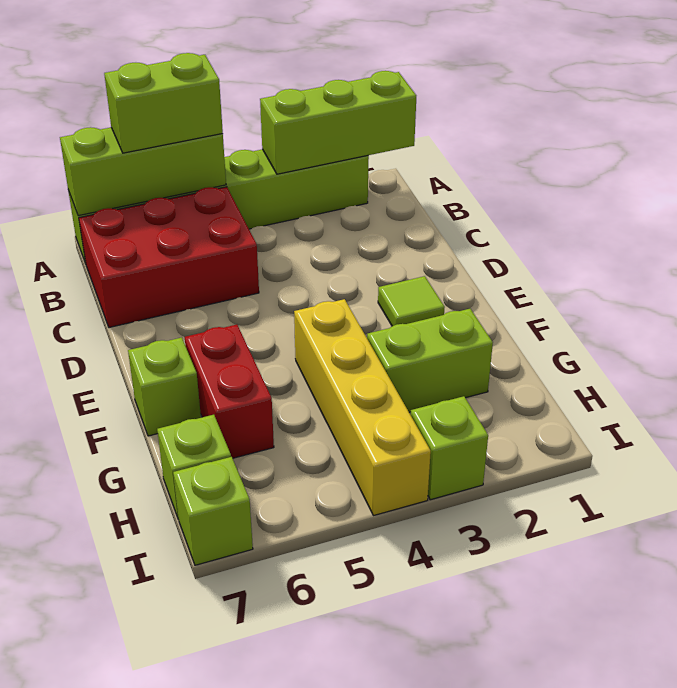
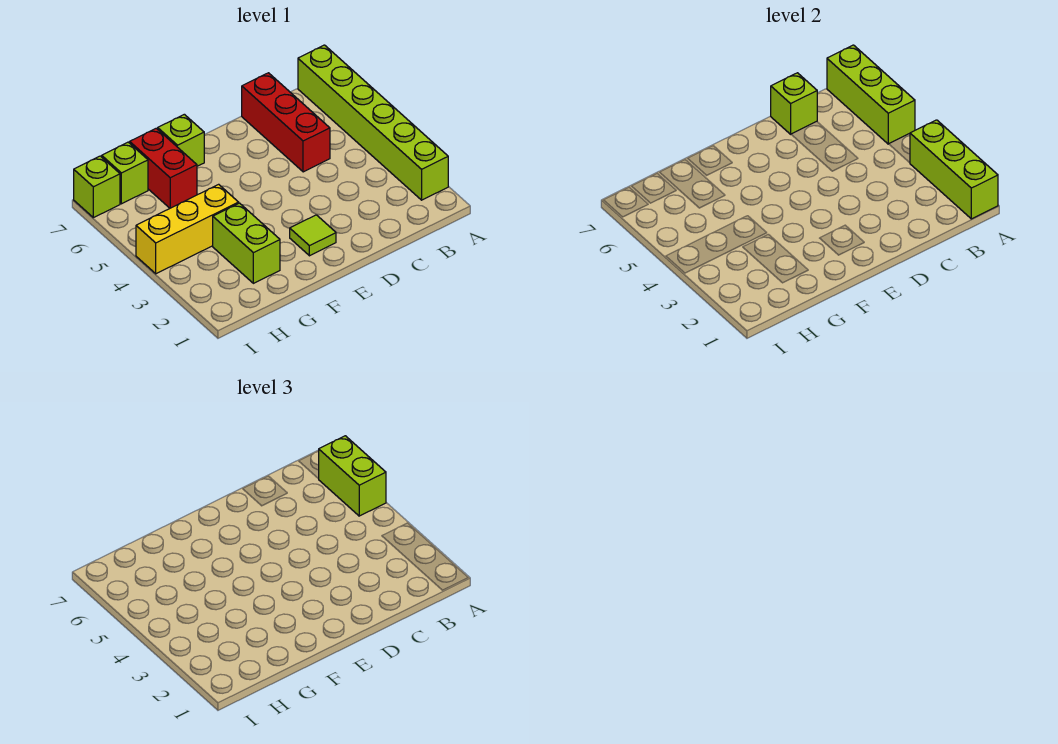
red 2x3 brick [79,187,259,327] -> red 1x3 brick [242,73,330,172]
yellow 1x4 brick [294,299,431,516] -> yellow 1x3 brick [136,184,239,274]
red 1x2 brick [185,325,274,458] -> red 1x2 brick turned to [130,128,197,208]
lime 1x1 brick [411,396,488,500] -> lime 1x1 brick moved to [771,73,817,134]

